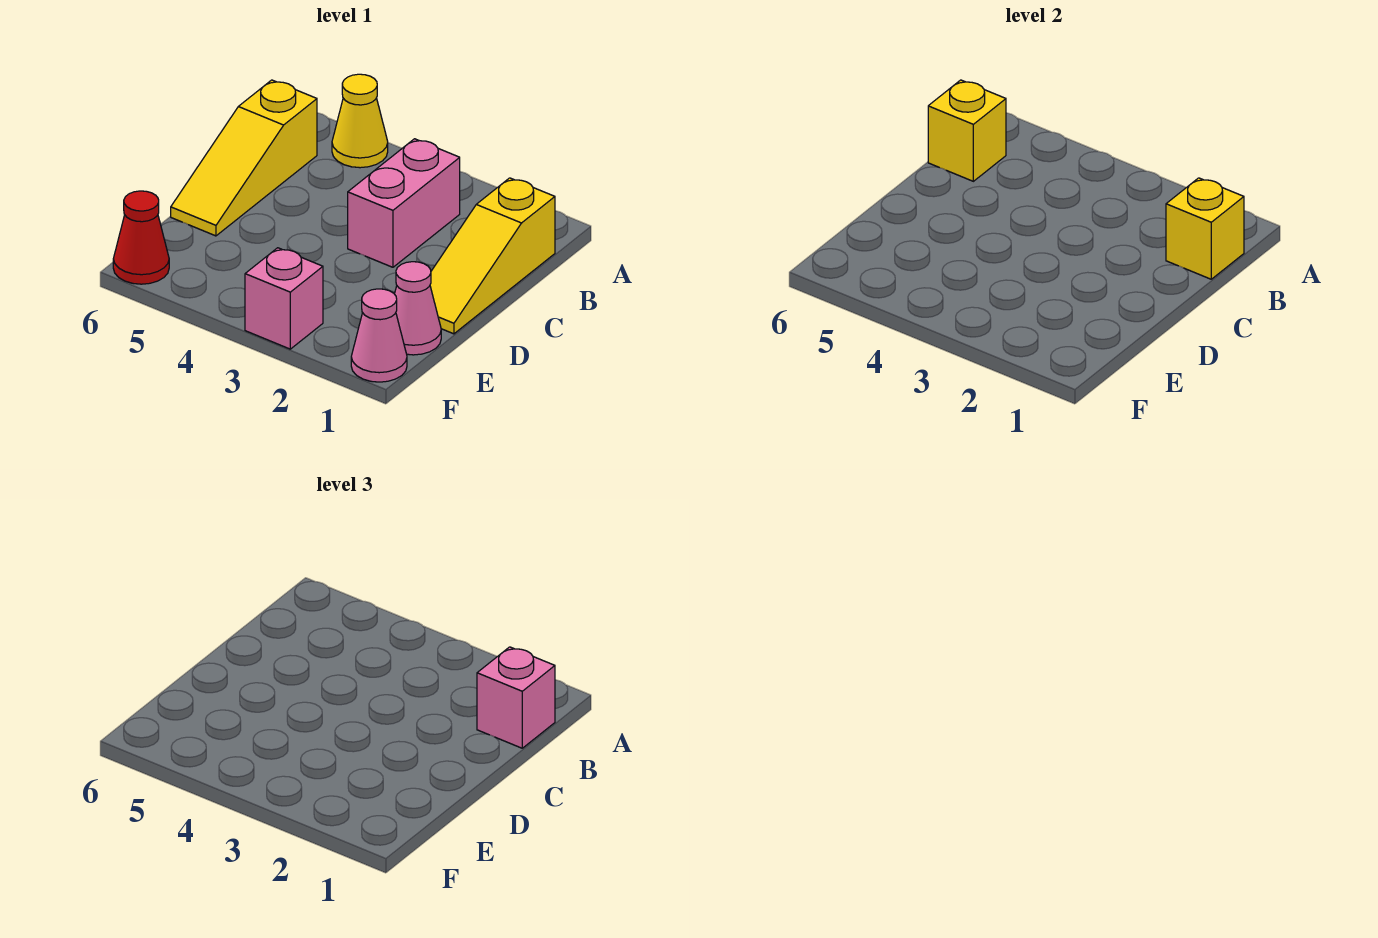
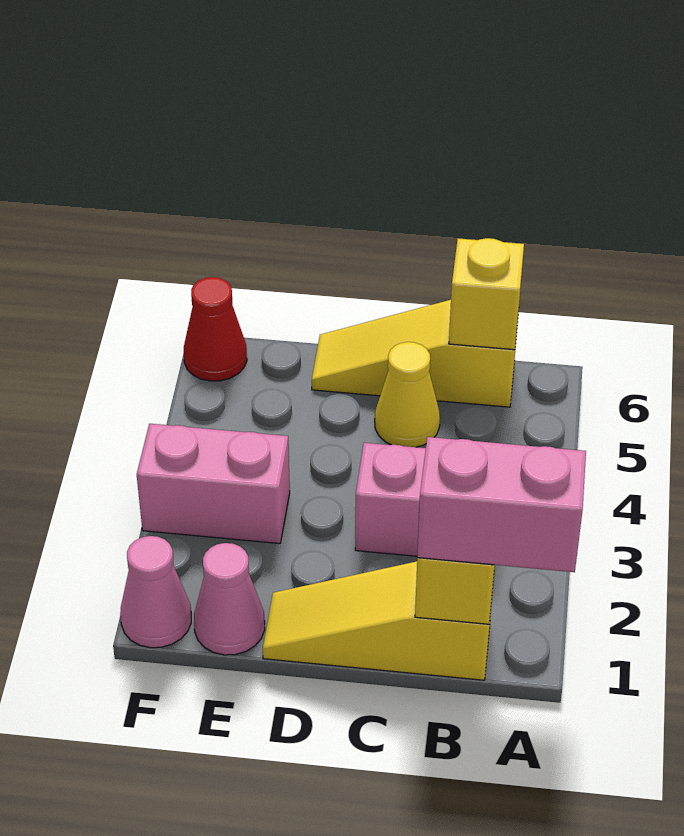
yellow 1x1 cone [332,74,388,168] -> yellow 1x1 cone moved to [375,342,440,447]
pink 1x1 brick [477,647,555,748] -> pink 1x2 brick [417,437,586,572]
pink 1x1 brick [245,248,323,349] -> pink 1x2 brick [137,424,290,544]

